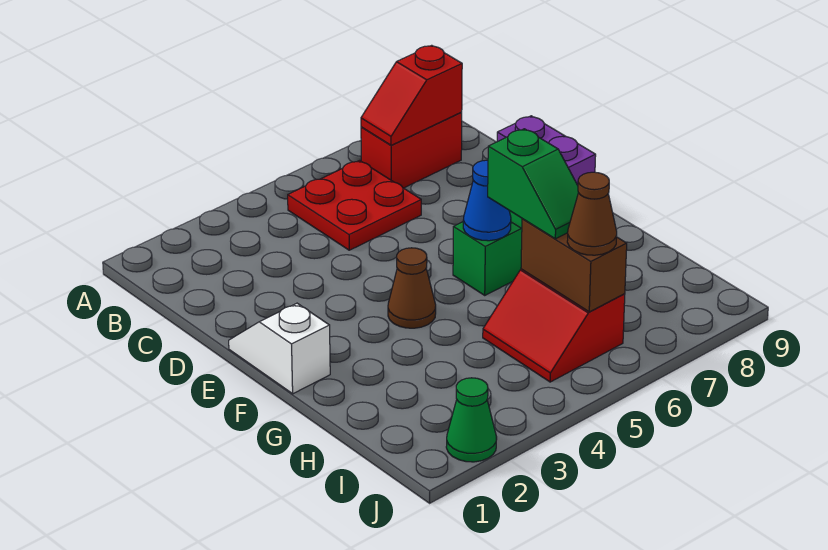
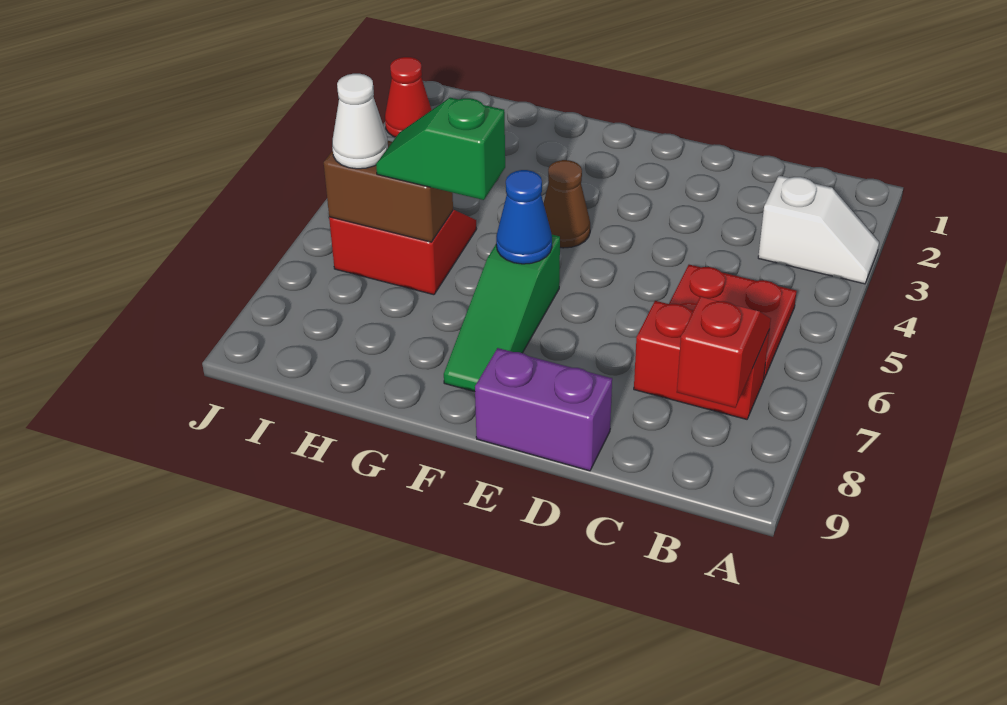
red 1x2 brick [361,113,462,188] -> red 1x2 brick turned to [634,301,769,419]
white 1x2 slope [229,303,330,394] -> white 1x2 slope moved to [758,176,879,284]
brown 1x1 cone [567,172,617,255] -> white 1x1 cone [332,74,388,169]
green 1x1 cone [446,378,497,462] -> red 1x1 cone [385,57,431,137]

